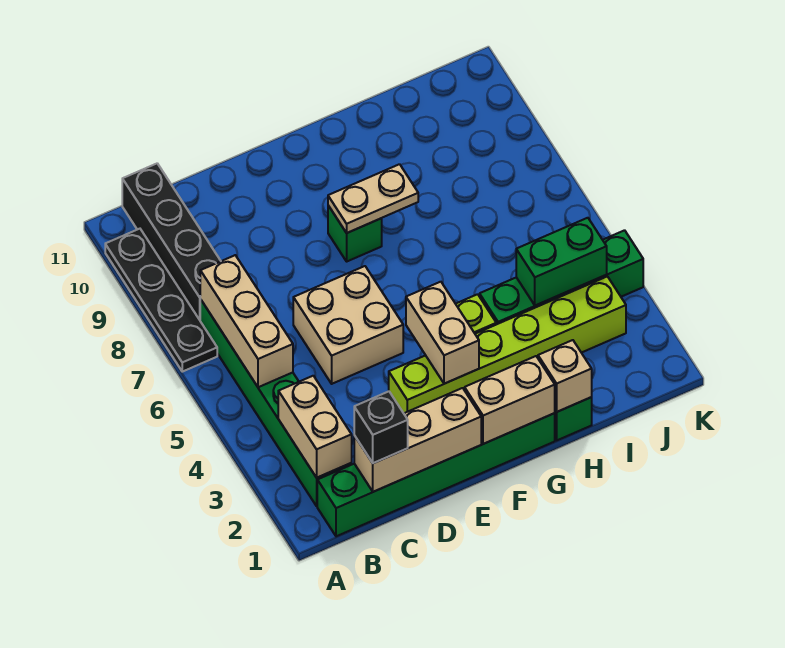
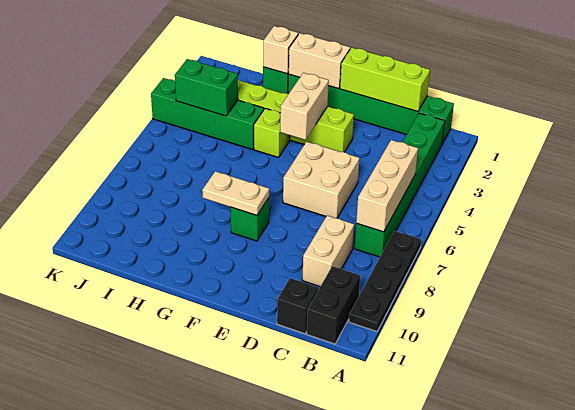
tan 1x2 brick [278,376,352,478] -> tan 1x2 brick moved to [302,216,354,287]
black 1x4 brick [122,163,221,320] -> black 1x2 brick [307,266,360,344]
tan 1x3 brick [354,388,481,492] -> lime 1x3 brick [340,48,430,111]
black 1x1 brick [354,391,408,463] -> black 1x1 brick moved to [277,278,318,334]

